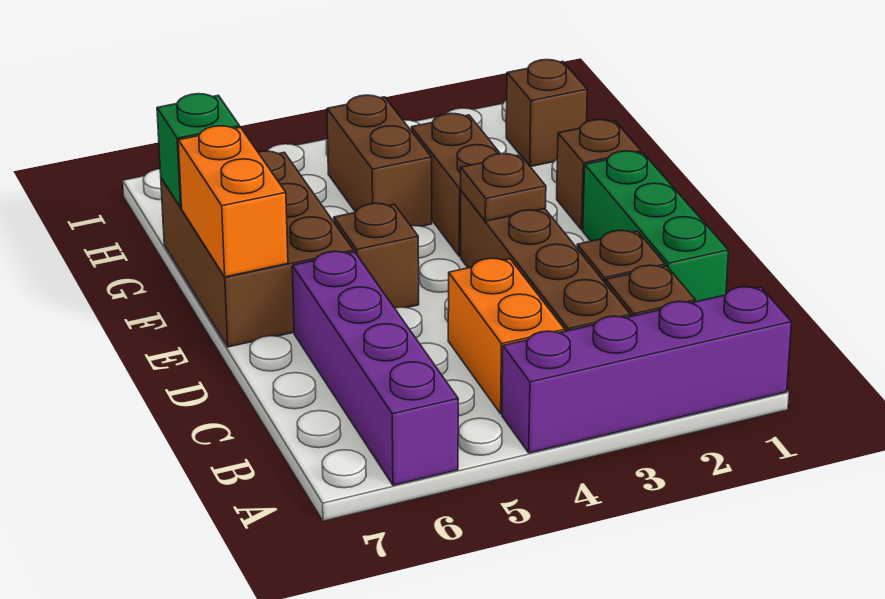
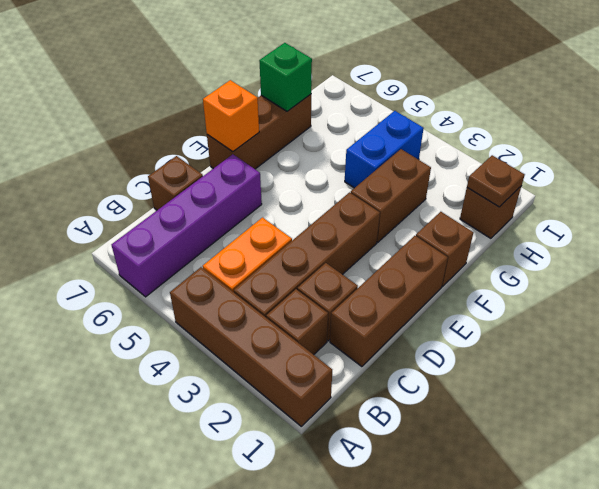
purple 1x4 brick [502,287,791,453] -> brown 1x4 brick [170,267,332,426]
green 1x3 brick [583,151,728,302] -> brown 1x3 brick [330,236,448,367]
brown 1x1 plate [461,154,546,221] -> brown 1x1 plate moved to [467,155,525,207]
brown 1x1 brick [334,203,419,308] -> brown 1x1 brick moved to [148,156,203,210]
brown 2x3 brick [161,151,354,347] -> brown 1x3 brick [207,94,311,169]
orange 1x2 brick [178,126,288,277] -> orange 1x1 brick [203,80,259,152]
brown 1x2 brick [327,95,432,226] -> blue 1x2 brick [345,111,424,188]

